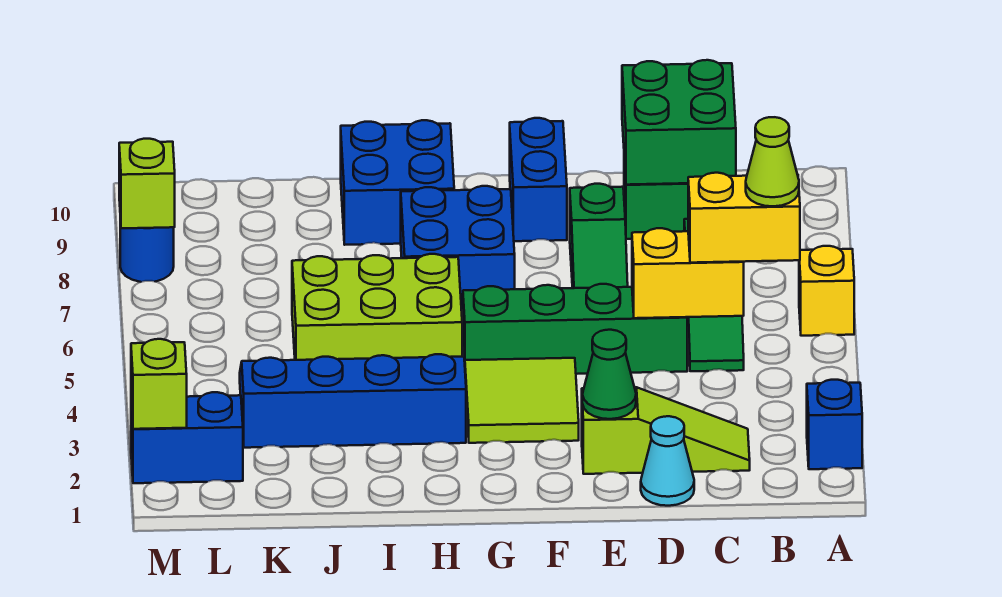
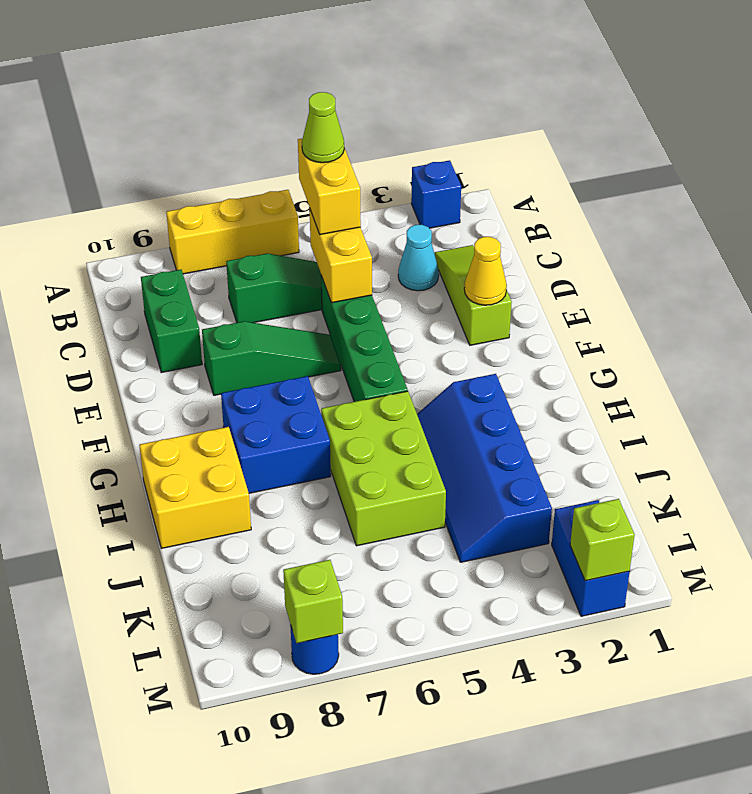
yellow 1x1 brick [799,246,854,336] -> yellow 1x3 brick [166,190,299,274]
green 2x2 brick [622,60,736,185] -> none
cyan 1x1 cone [641,416,694,506] -> cyan 1x1 cone moved to [398,225,439,291]
green 1x1 cone [582,330,636,419] -> yellow 1x1 cone [464,237,507,305]
lime 2x2 tile [465,358,579,443] -> none
blue 1x2 brick [510,118,567,241] -> none
blue 2x2 brick [341,120,454,245] -> yellow 2x2 brick [139,427,251,548]

